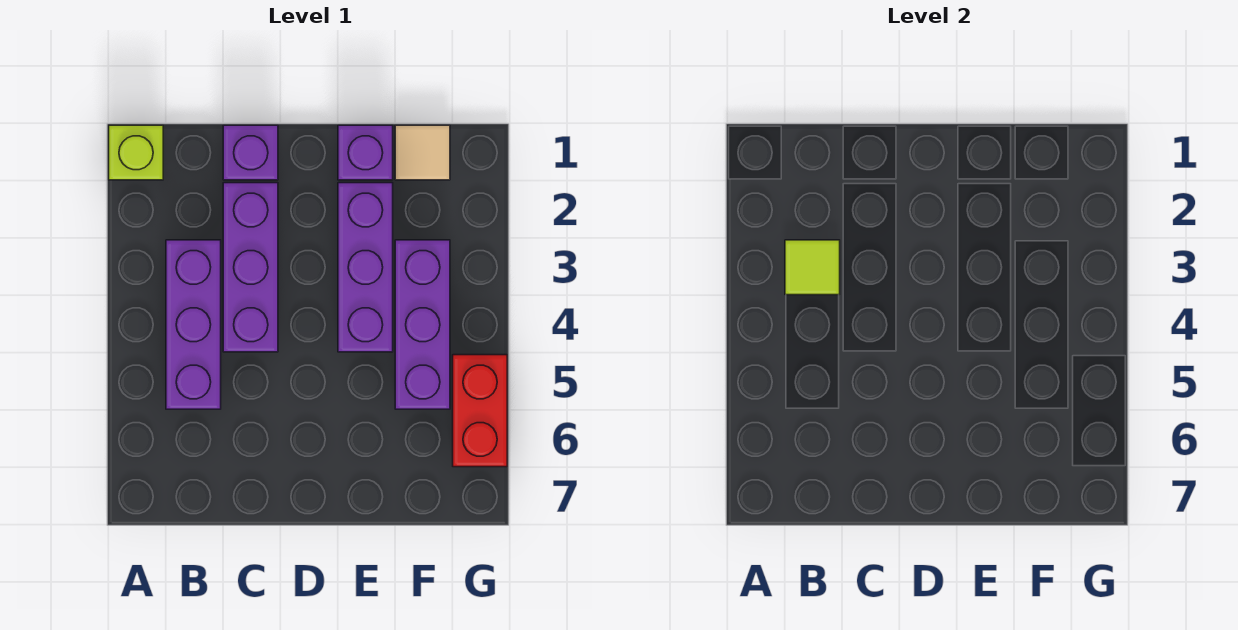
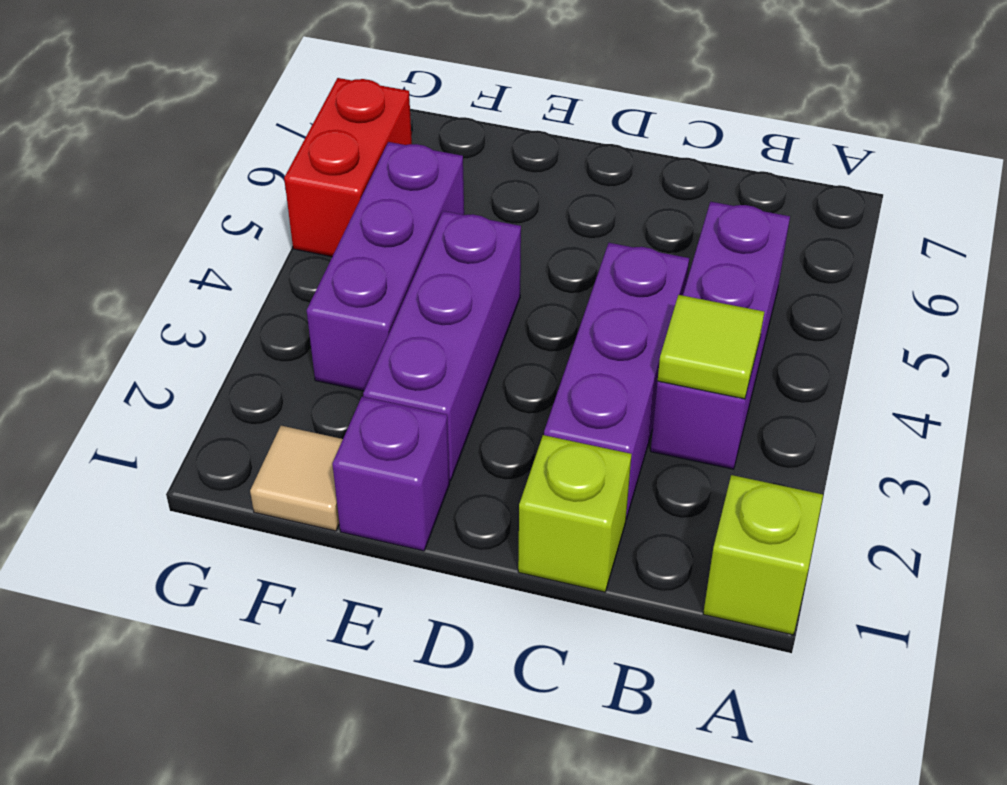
purple 1x1 brick [223,125,278,180] -> lime 1x1 brick [518,435,631,592]

